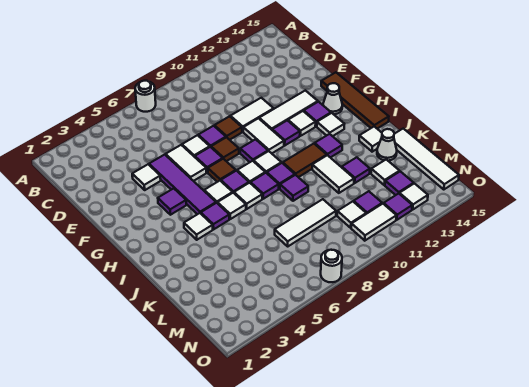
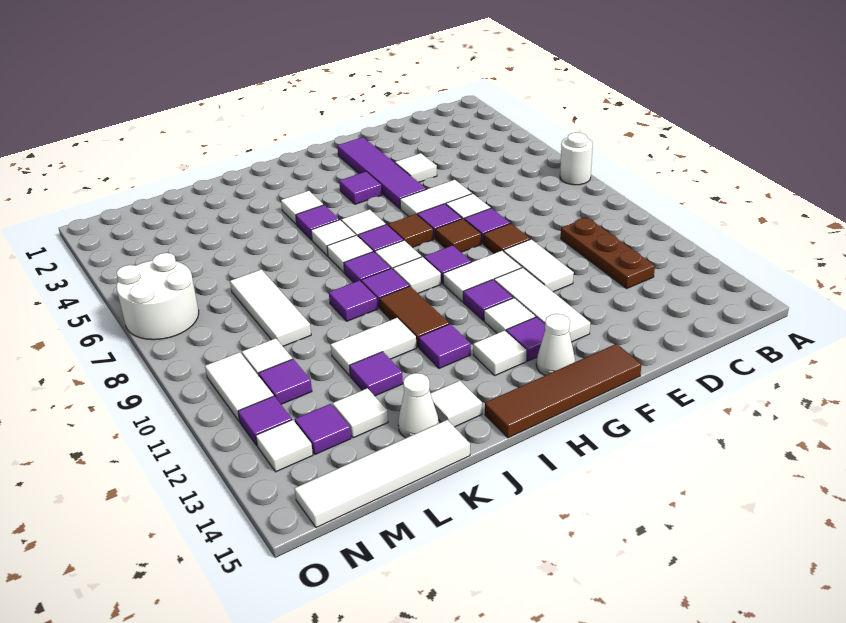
none -> brown 1x3 plate [561,218,655,288]
purple 1x4 tile [149,155,216,214] -> purple 1x4 tile turned to [337,137,426,209]
white 1x1 round brick [321,250,342,282] -> white 2x2 round brick [116,253,199,340]

